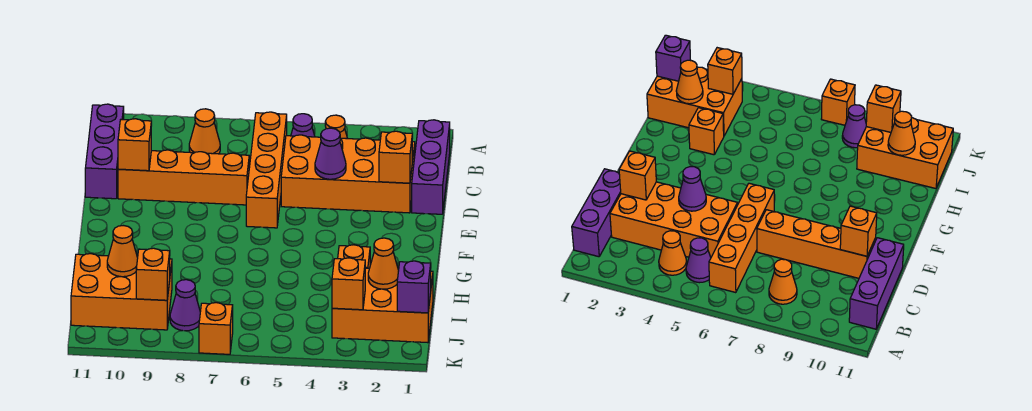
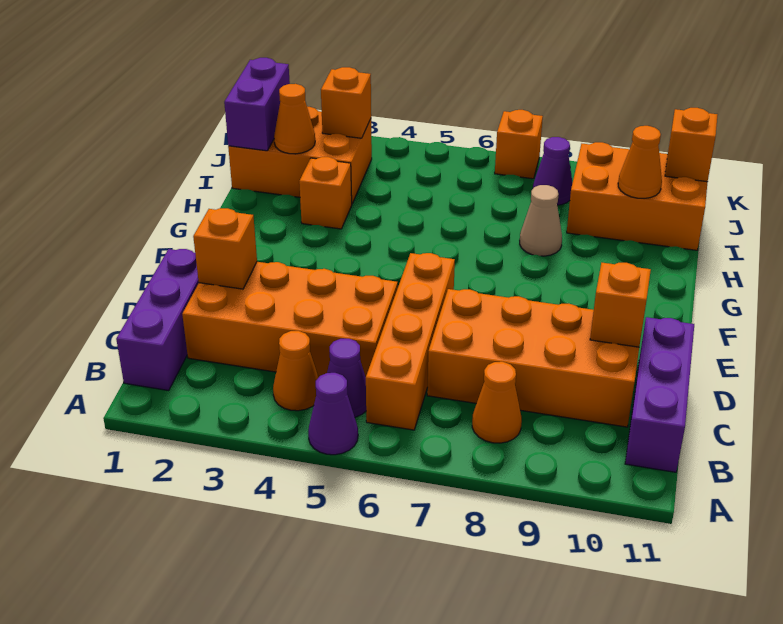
purple 1x1 cone [315,128,346,179] -> purple 1x1 cone moved to [308,373,358,455]
orange 1x4 brick [118,150,249,205] -> orange 2x4 brick [427,289,639,427]
none -> tan 1x1 cone [520,185,562,256]
purple 1x1 brick [397,261,431,313] -> purple 1x2 brick [224,58,290,151]
orange 1x1 brick [136,248,170,300] -> orange 1x1 brick moved to [665,108,717,182]

